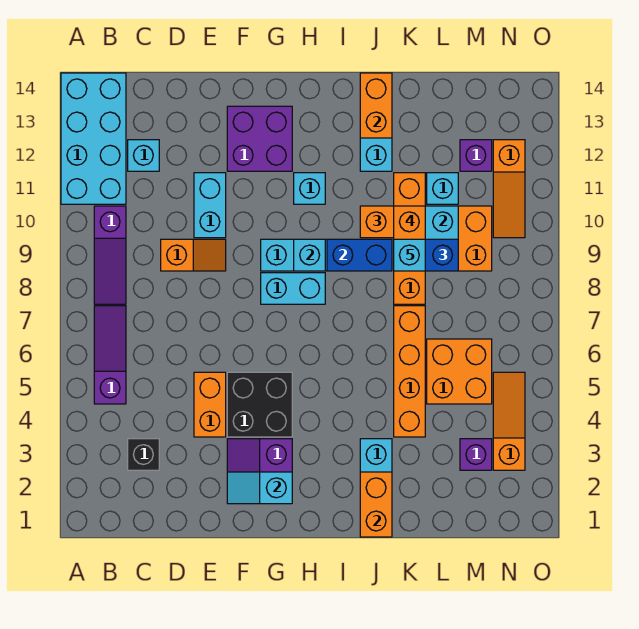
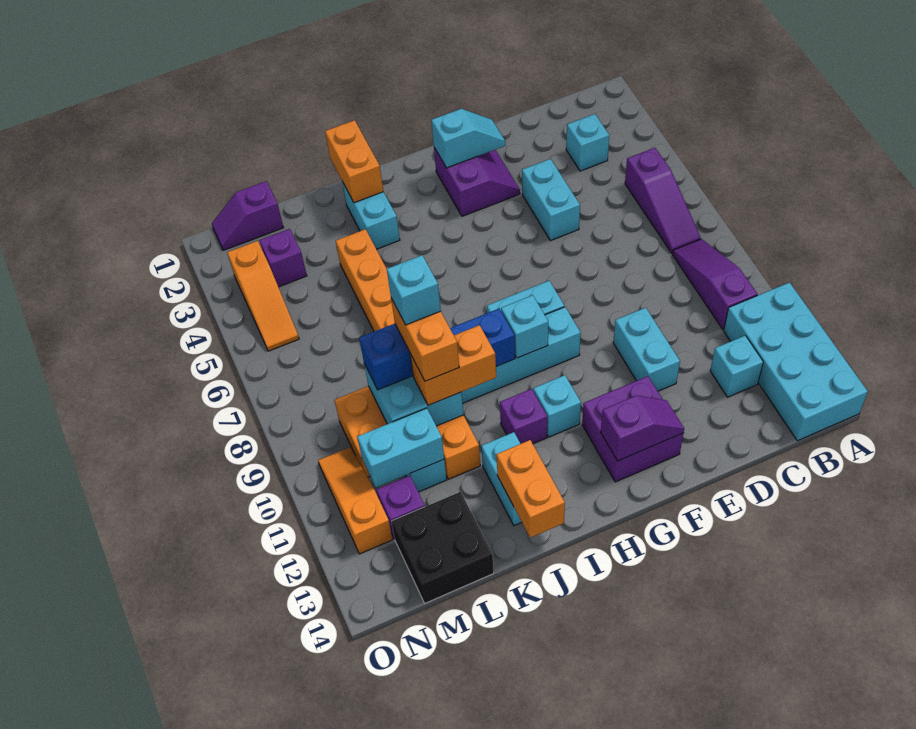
black 1x1 brick [128,439,159,470] -> cyan 1x1 brick [566,114,609,171]
orange 1x2 slope [161,239,226,271] -> none
orange 1x2 brick [194,372,226,437] -> cyan 1x2 brick [522,159,580,241]
black 2x2 brick [227,372,292,437] -> black 2x2 brick moved to [391,492,494,603]
none -> purple 1x2 slope [601,395,684,461]
none -> purple 1x1 brick [500,389,547,444]
orange 2x2 brick [427,339,492,404] -> none
none -> cyan 1x2 brick [357,408,444,487]
none -> purple 1x2 slope [212,181,284,250]

